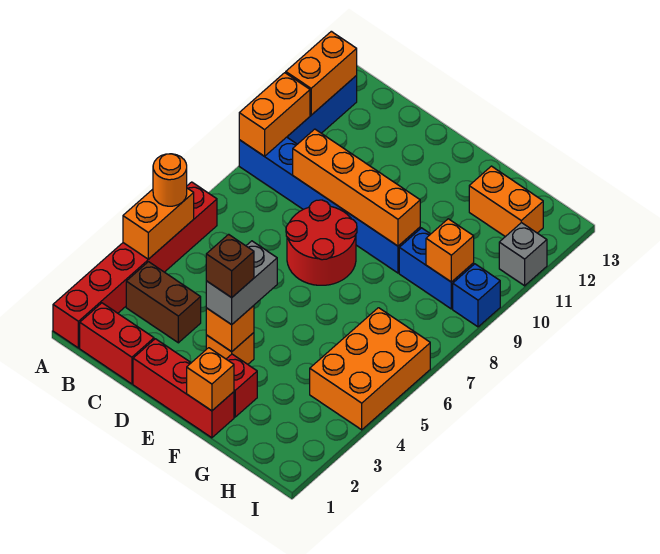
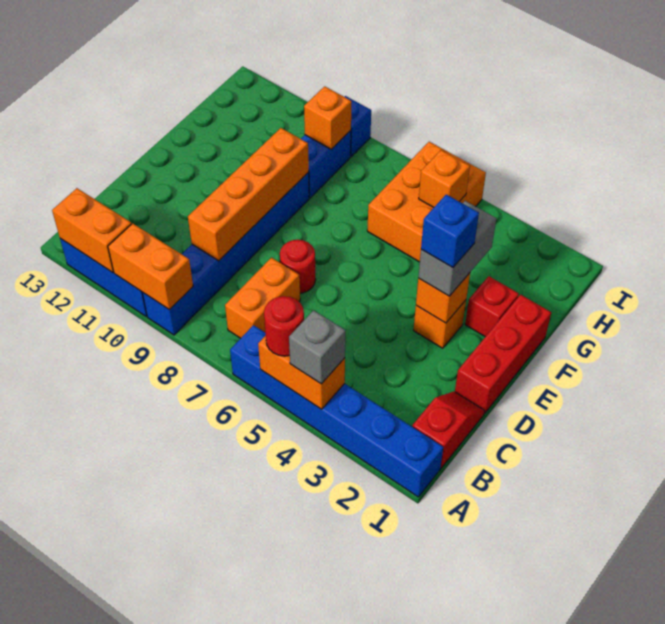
red 1x6 brick [53,182,217,348] -> blue 1x6 brick [230,325,443,497]
orange 1x1 round brick [153,154,187,206] -> red 1x1 round brick [264,296,304,356]
red 1x2 brick [80,303,154,384] -> red 1x2 slope [412,391,485,468]
brown 1x2 brick [126,262,201,343] -> none
red 2x2 round brick [286,200,357,285] -> red 1x1 round brick [280,240,316,293]
grey 1x2 brick [206,241,277,325] -> grey 1x2 brick turned to [418,201,496,296]
brown 1x1 brick [206,234,254,298] -> blue 1x1 brick [421,194,479,268]
orange 1x1 brick [187,348,234,411] -> orange 1x1 brick moved to [419,150,470,207]
orange 1x2 brick [469,166,543,237] -> orange 1x2 brick moved to [225,258,300,338]
orange 2x3 brick [310,308,430,430] -> orange 2x3 brick turned to [367,142,486,262]
grey 1x1 brick [499,223,547,286] -> grey 1x1 brick moved to [289,310,345,384]

